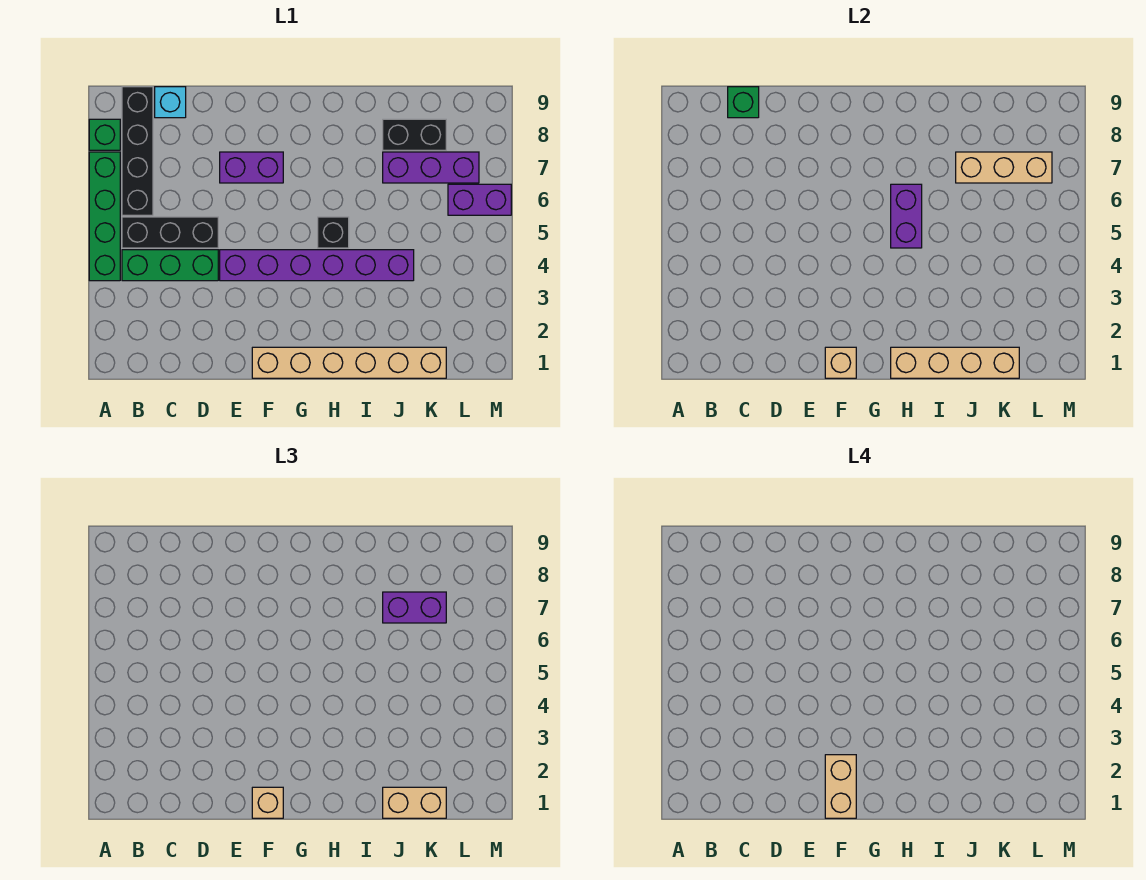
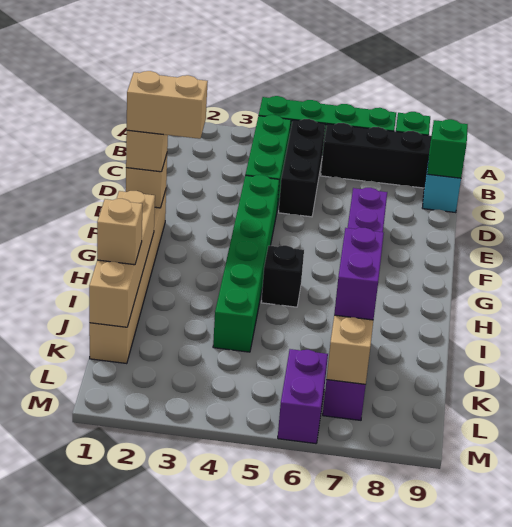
purple 1x6 brick [220,250,414,281] -> green 1x6 brick [213,175,279,352]
purple 1x2 brick [891,184,922,248] -> none
tan 1x2 brick [383,787,446,818] -> tan 1x1 brick [97,198,142,265]
black 1x2 brick [383,119,446,150] -> none

